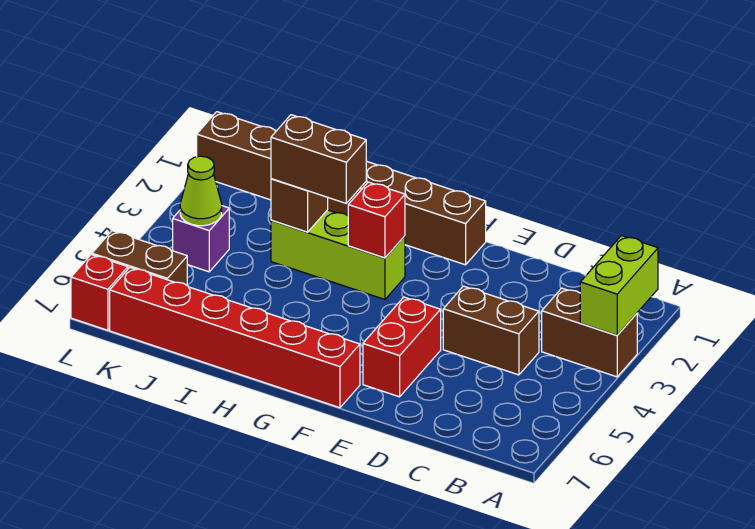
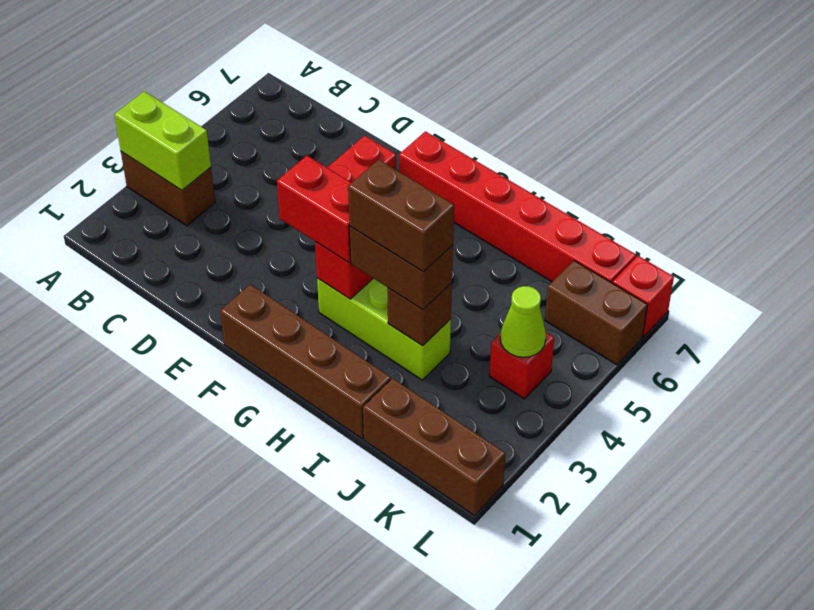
lime 1x2 brick [580,236,658,335] -> lime 1x2 brick turned to [114,91,211,190]
brown 1x2 brick [443,286,539,375] -> brown 1x2 brick moved to [348,160,454,272]
none -> red 1x2 brick [277,156,351,263]
purple 1x1 brick [173,206,229,272] -> red 1x1 brick [489,333,554,399]

